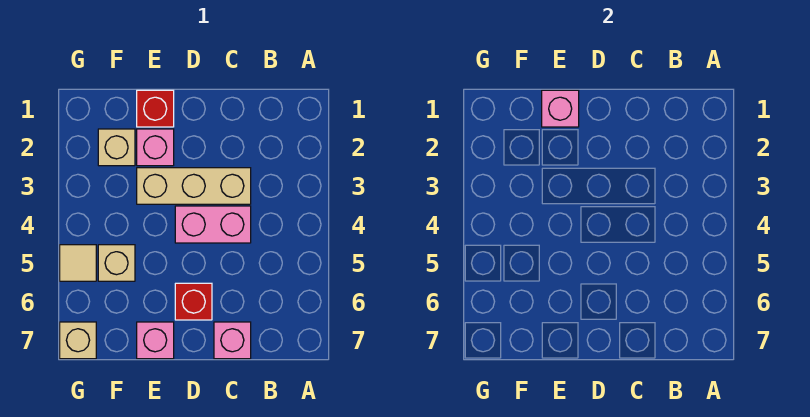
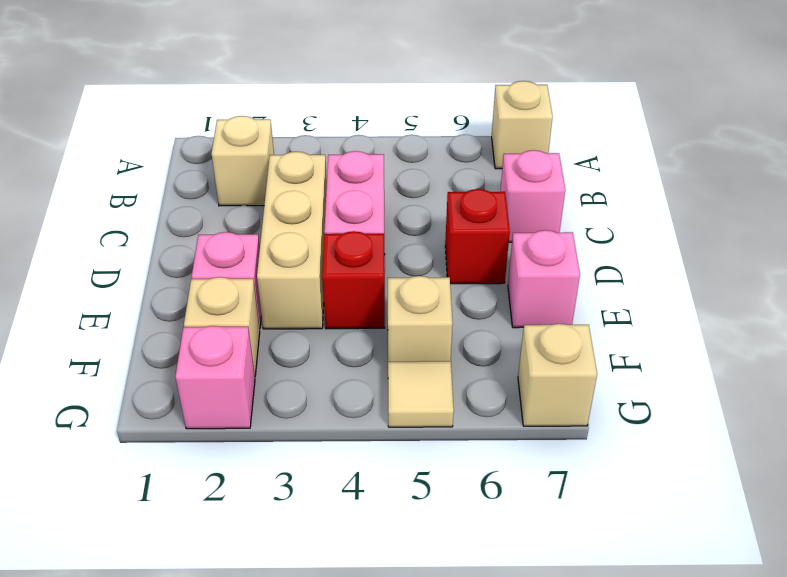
none -> tan 1x1 brick [492,81,553,169]
none -> tan 1x1 brick [211,116,274,206]
red 1x1 brick [137,90,174,127] -> red 1x1 brick moved to [322,231,385,329]
pink 1x1 brick [542,90,579,127] -> pink 1x1 brick moved to [175,326,255,429]

